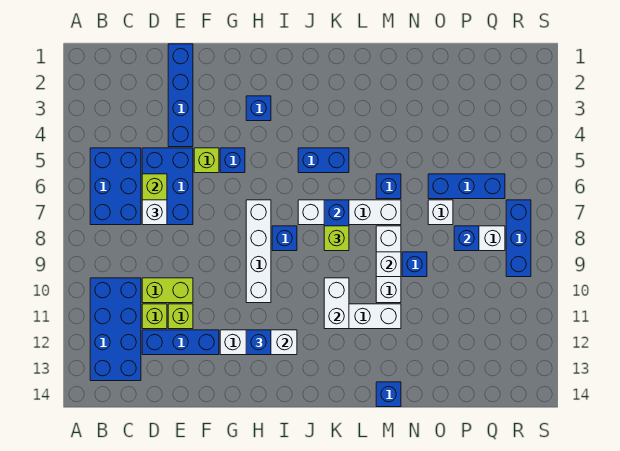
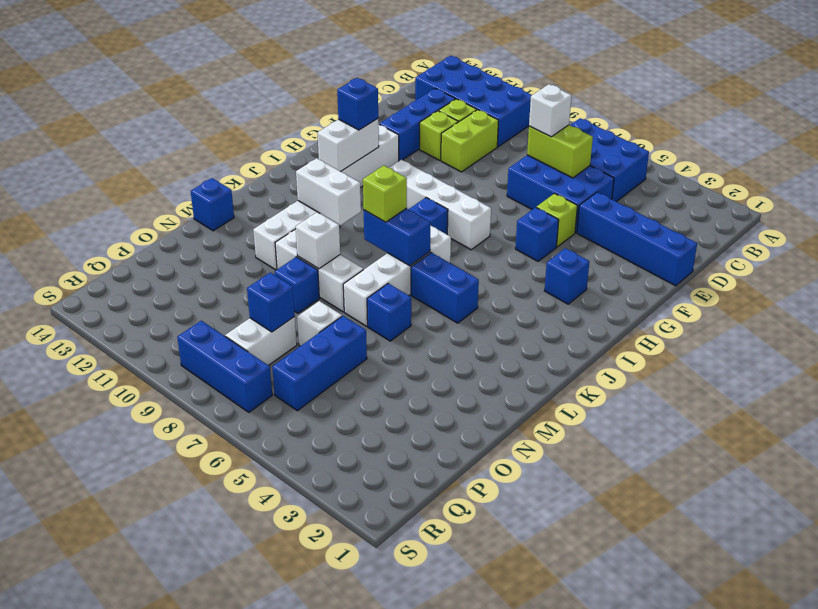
blue 1x2 brick [298,148,349,173] -> blue 1x2 brick turned to [411,252,479,323]

